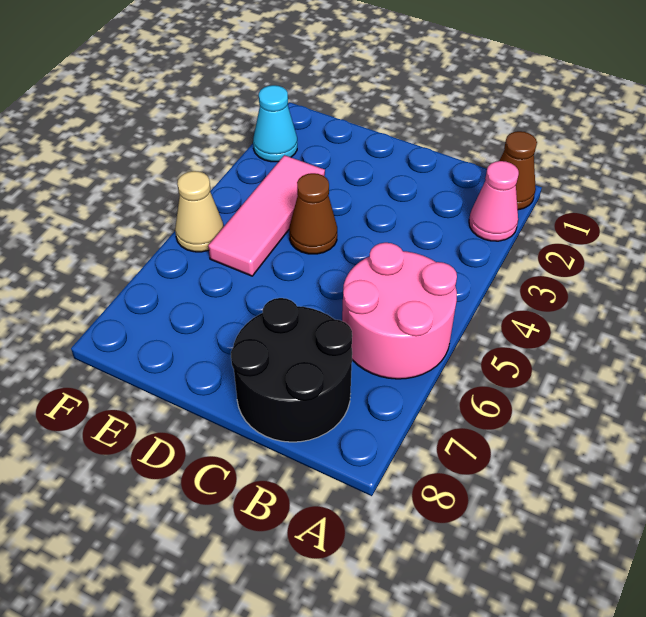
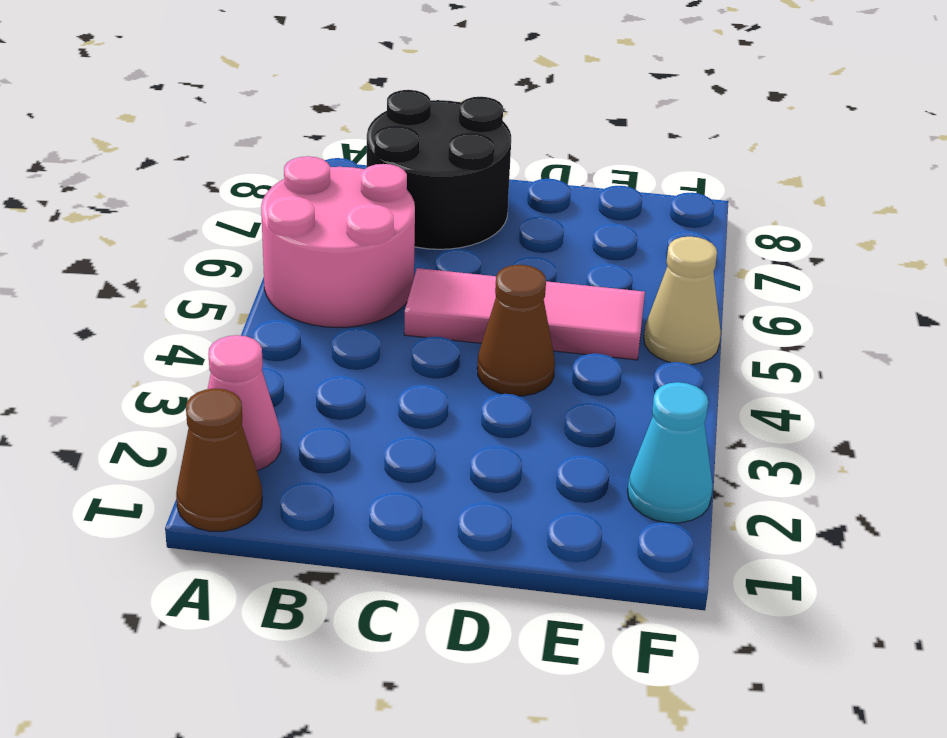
pink 1x3 tile [208,155,325,276] -> pink 1x3 tile turned to [404,268,645,360]

